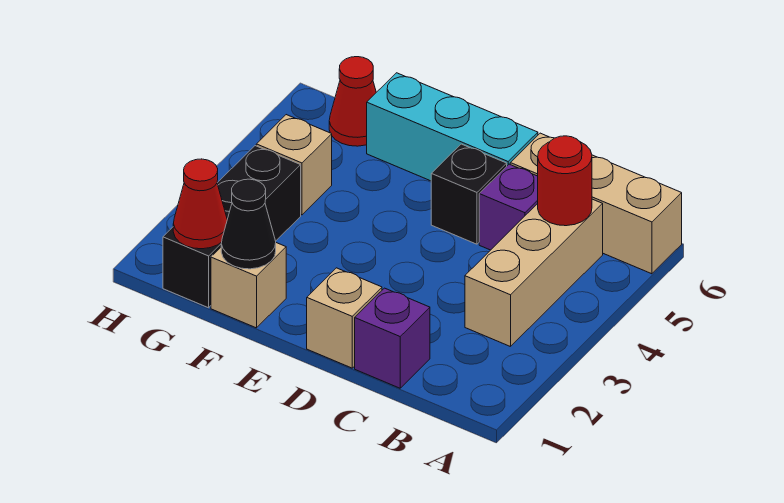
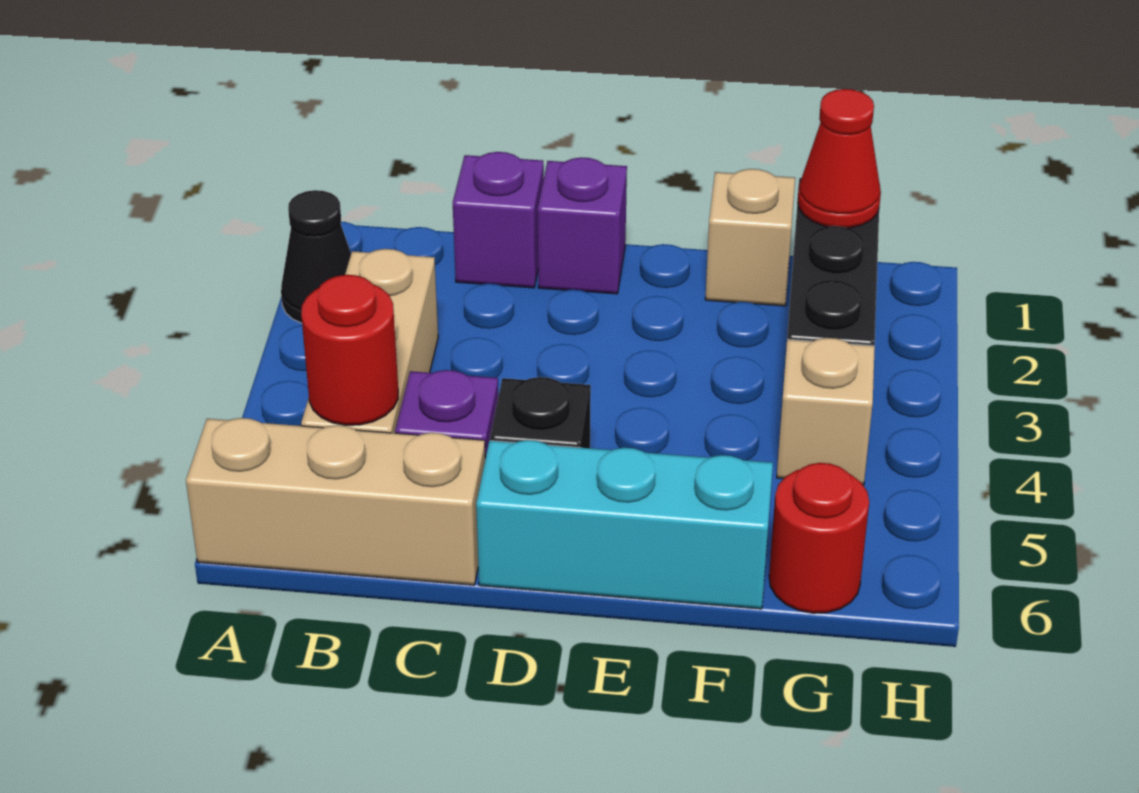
tan 1x1 brick [307,268,382,368] -> purple 1x1 brick [538,157,627,294]
black 1x1 cone [221,179,276,269] -> black 1x1 cone moved to [281,190,351,323]
red 1x1 cone [329,57,376,146] -> red 1x1 round brick [769,463,869,613]

